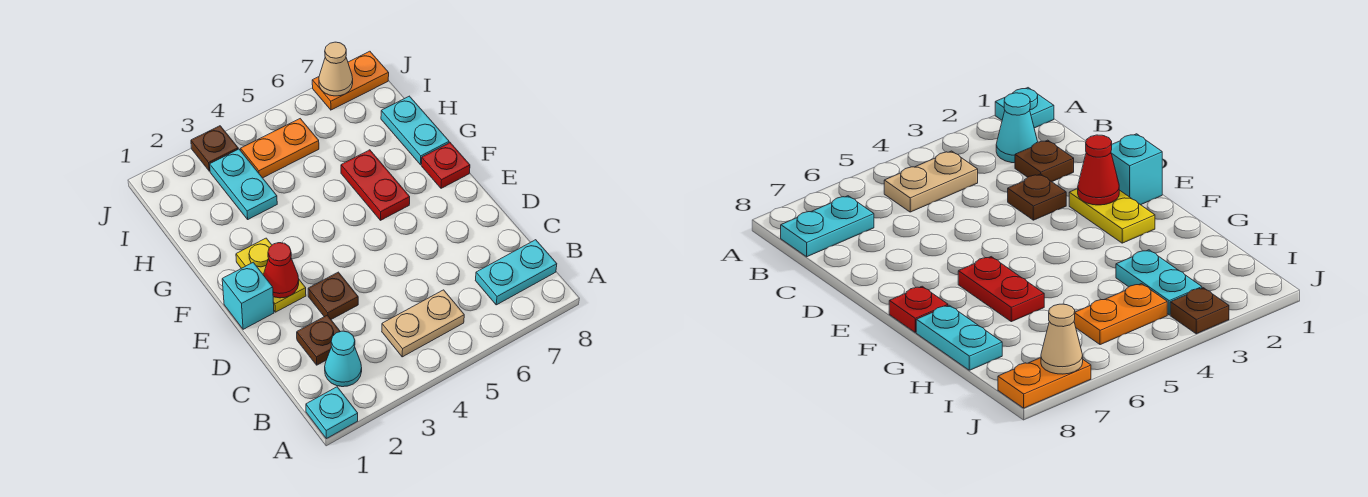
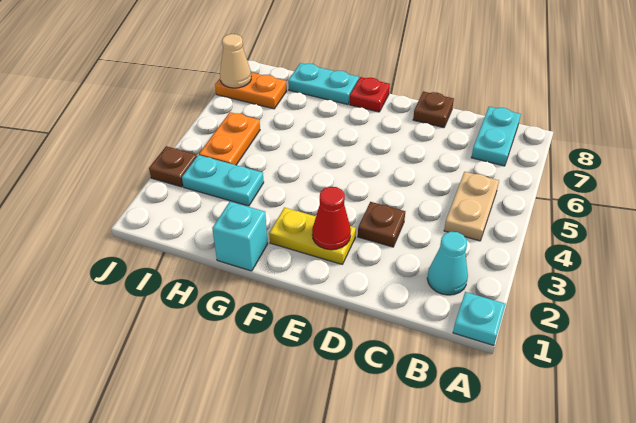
brown 1x1 plate [297,315,340,365] -> brown 1x1 plate moved to [413,91,454,128]
cyan 1x1 brick [222,262,274,329] -> cyan 1x1 brick moved to [212,202,268,271]
red 1x2 plate [341,150,410,220] -> none
orange 1x2 plate [312,51,389,110] -> orange 1x2 plate turned to [215,72,287,109]

